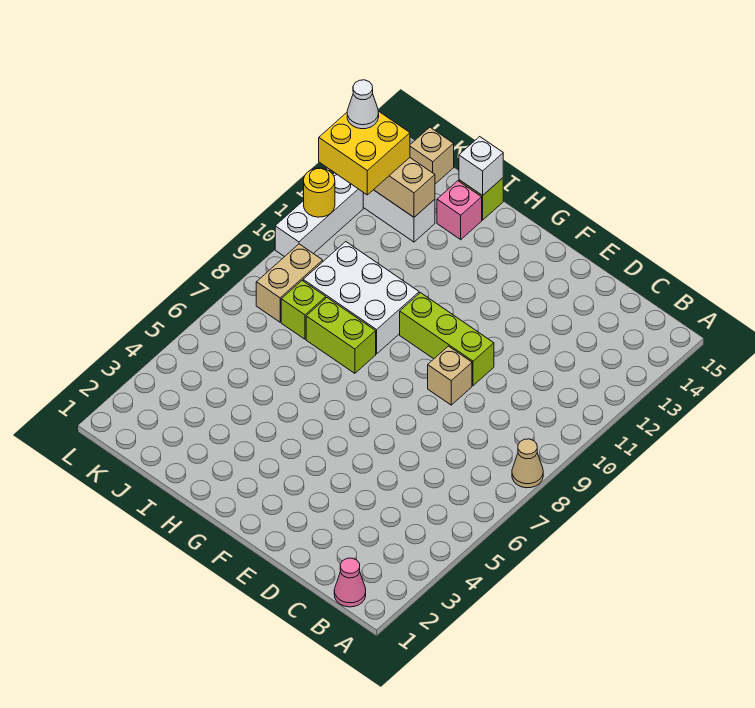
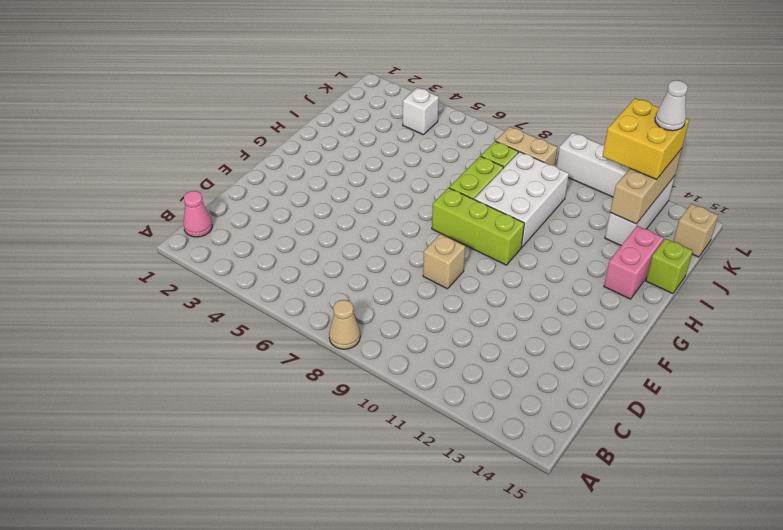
lime 1x3 brick [400,293,494,386] -> lime 1x3 brick turned to [432,188,524,265]
pink 1x1 brick [437,181,482,240] -> pink 1x2 brick [604,226,664,299]
white 1x1 brick [459,137,503,196] -> white 1x1 brick moved to [403,88,439,135]
yellow 1x1 round brick [304,168,335,217] -> none

